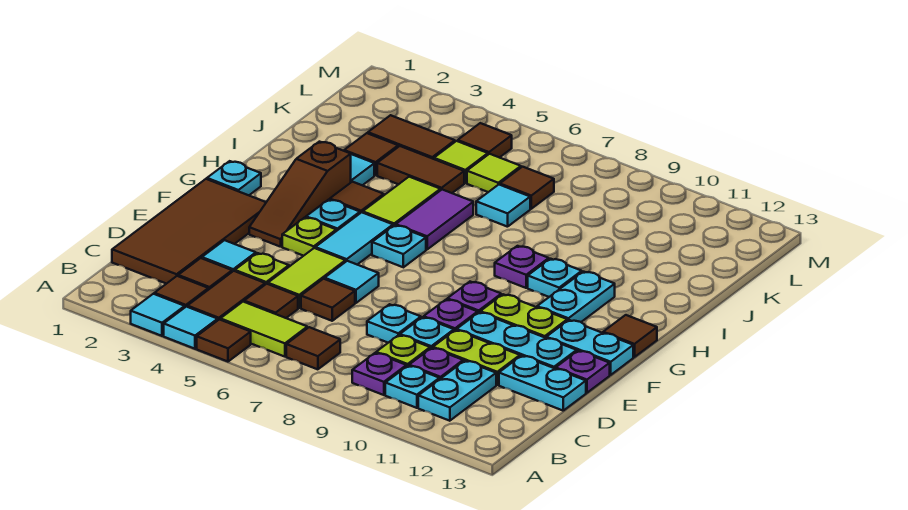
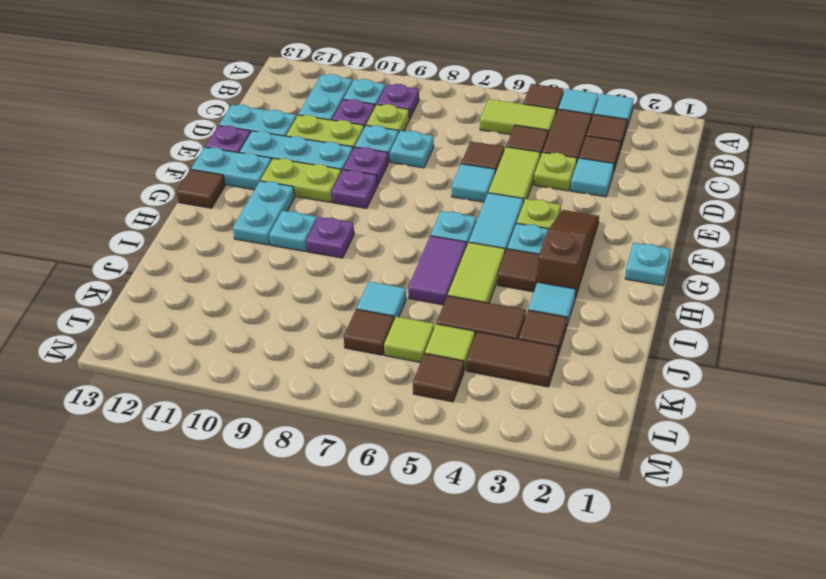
brown 1x1 tile [286,327,340,369] -> none
brown 2x4 tile [112,179,266,284] -> none

